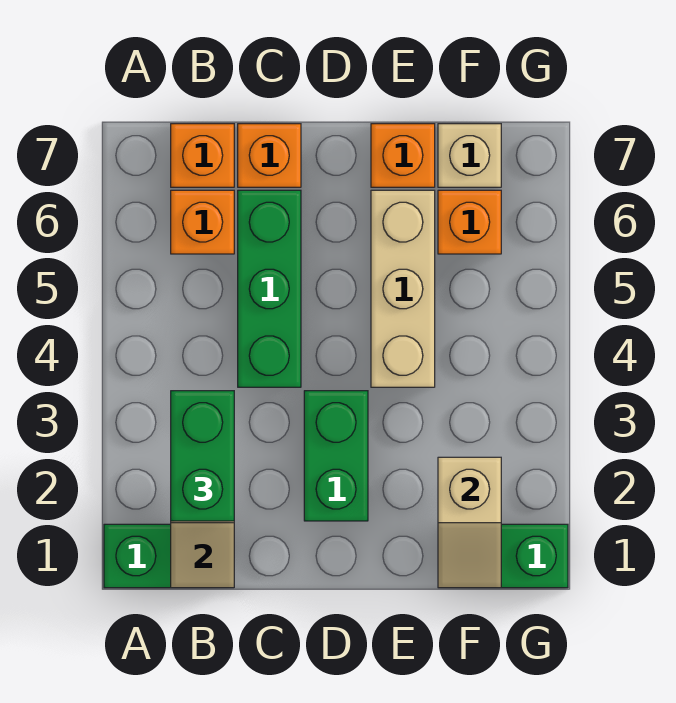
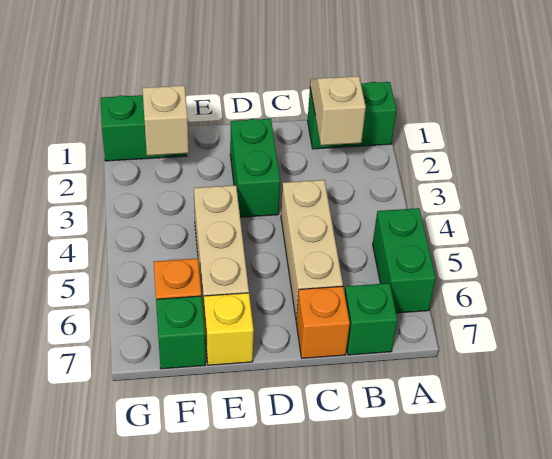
green 1x2 brick [171,391,234,521] -> green 1x2 brick moved to [373,208,436,313]
orange 1x1 brick [171,190,234,254] -> none
orange 1x1 brick [171,124,234,187] -> green 1x1 brick [345,283,397,355]
green 1x3 brick [238,190,301,387] -> tan 1x3 brick [281,180,343,317]
orange 1x1 brick [371,124,435,187] -> yellow 1x1 brick [204,293,254,365]
tan 1x1 brick [438,124,501,187] -> green 1x1 brick [156,296,205,369]

